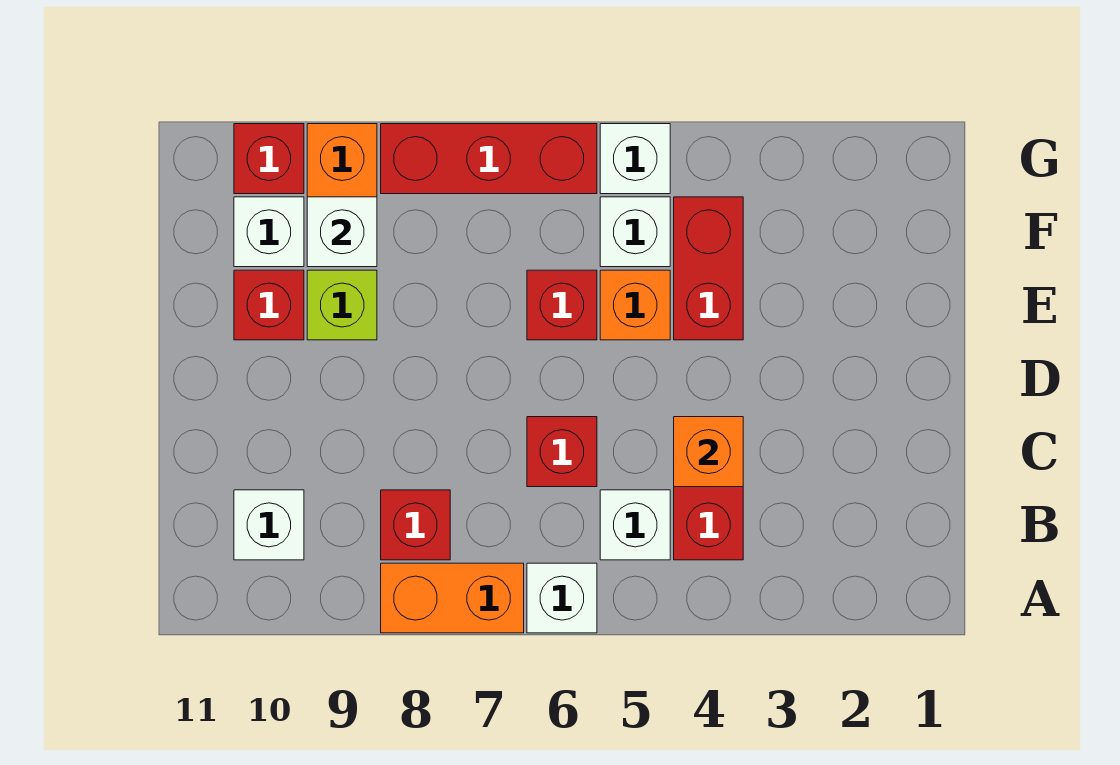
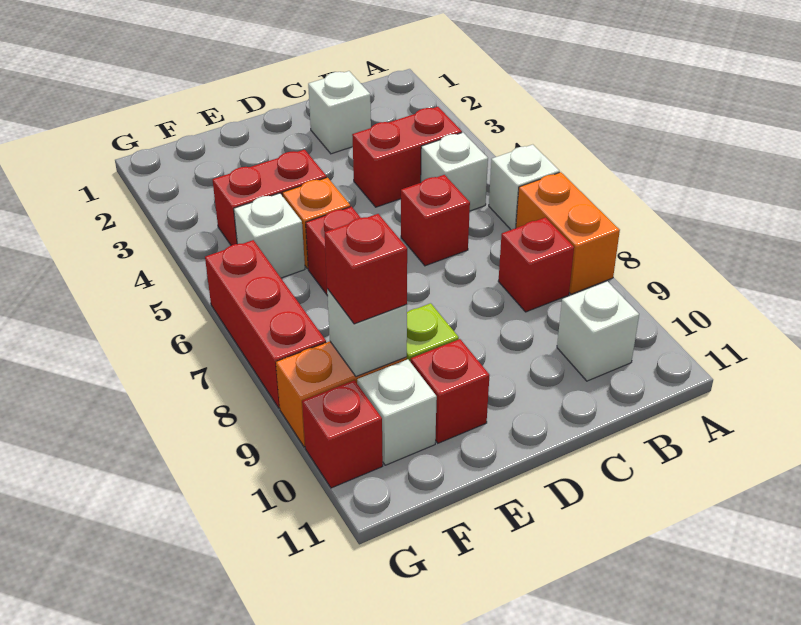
orange 1x1 brick [674,417,743,487] -> none
none -> red 1x1 brick [325,214,407,324]
white 1x1 brick [600,124,670,194] -> white 1x1 brick moved to [308,71,371,154]

